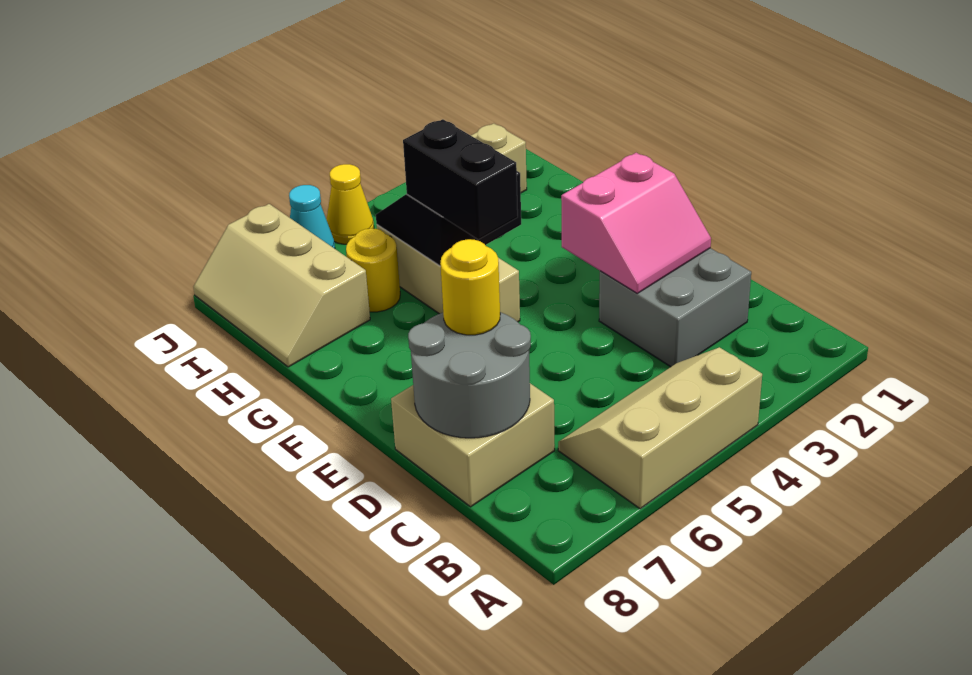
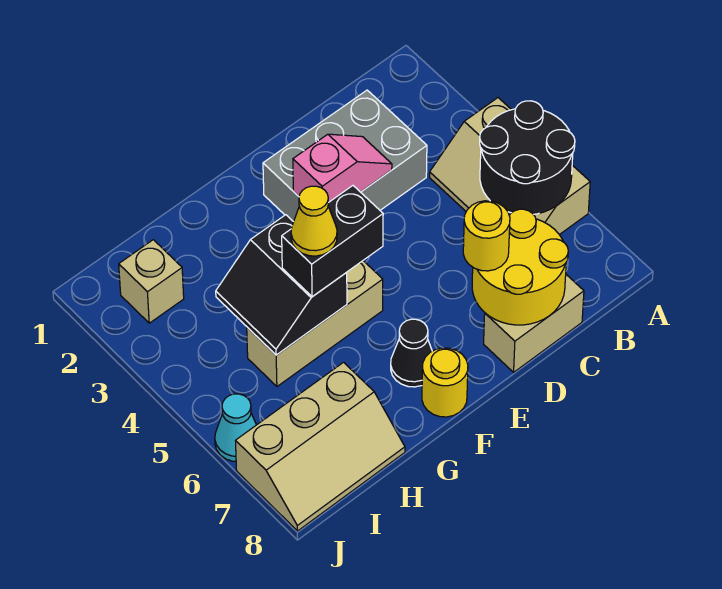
none -> black 2x2 round brick [480,101,575,214]
grey 2x2 brick [599,248,751,367] -> grey 2x3 brick [263,90,427,222]
tan 2x2 brick [391,383,555,507] -> tan 1x2 brick [484,275,584,372]
grey 2x2 round brick [408,312,531,438] -> yellow 2x2 round brick [472,209,568,325]
pink 2x2 slope [561,153,711,293] -> pink 1x2 slope [293,134,392,203]
none -> black 1x1 cone [391,319,432,387]
yellow 1x1 round brick [346,228,400,312] -> yellow 1x1 round brick moved to [422,348,468,417]
yellow 1x1 cone [327,164,374,244] -> yellow 1x1 cone moved to [291,186,337,256]

